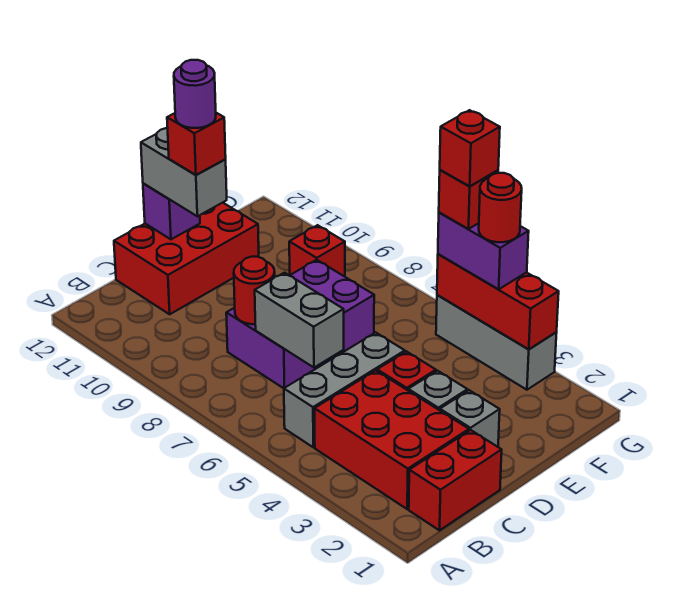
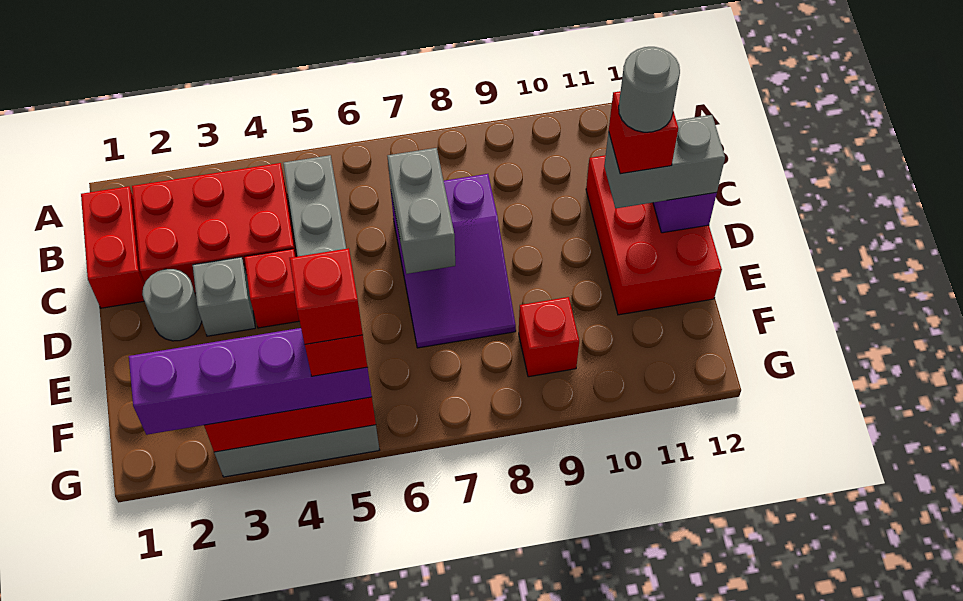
grey 1x2 brick [255,273,344,367] -> grey 1x2 brick turned to [388,148,455,274]
purple 2x3 brick [226,260,374,388] -> purple 2x3 slope [391,174,516,348]
red 1x1 round brick [234,257,275,324] -> none
grey 1x1 brick [440,390,500,447] -> grey 1x1 round brick [142,269,202,341]
purple 1x1 round brick [174,60,216,128] -> grey 1x1 round brick [619,47,680,132]
purple 1x2 brick [438,212,529,289] -> purple 1x4 brick [129,328,372,435]
red 1x1 round brick [479,173,522,242] -> none

